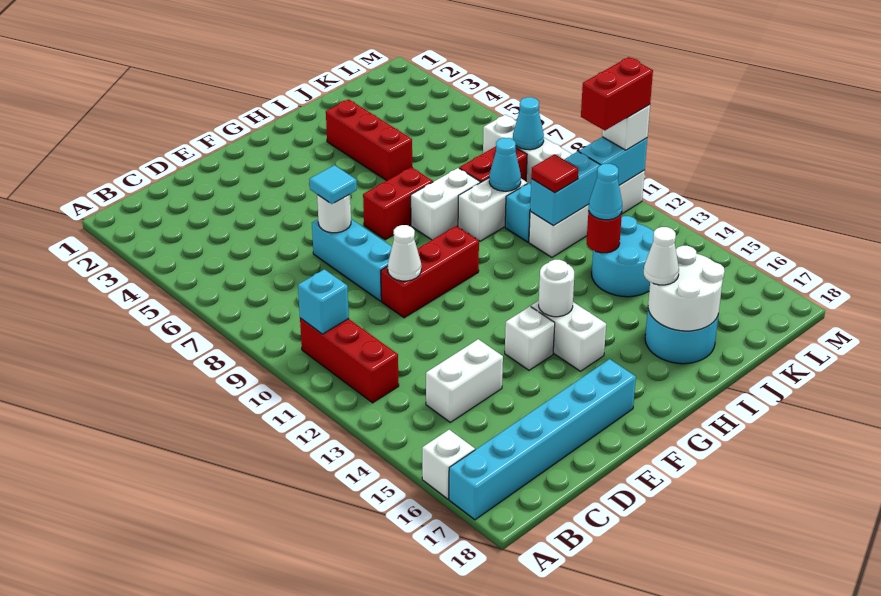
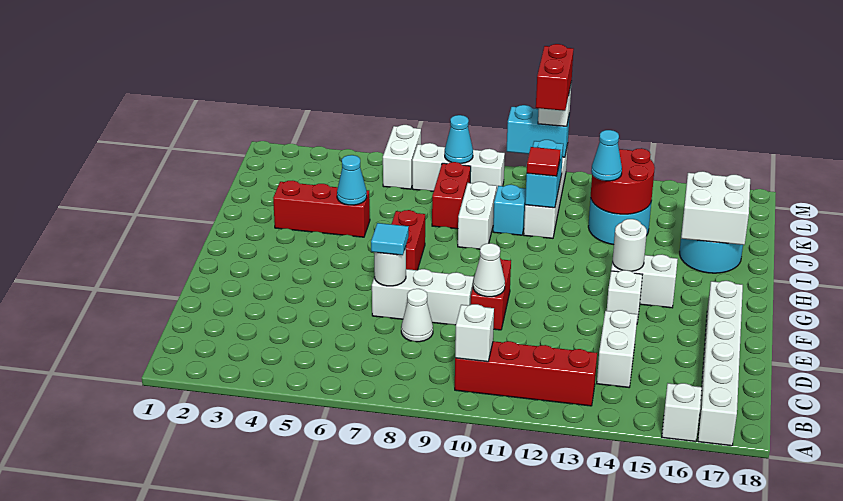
cyan 1x6 brick [449,359,636,520] -> white 1x6 brick [698,281,743,446]
red 1x3 brick [300,318,399,403] -> red 1x4 brick [455,341,597,406]
cyan 1x1 brick [298,269,349,334] -> white 1x1 brick [455,304,494,362]
cyan 1x3 brick [312,219,392,301] -> white 1x3 brick [372,269,474,325]
red 1x3 brick [381,226,479,318] -> red 1x2 brick [471,258,511,330]
white 1x2 brick [411,168,480,240] -> white 1x2 brick moved to [383,125,421,189]
white 2x2 round brick [648,246,724,331] -> white 2x2 brick [681,171,750,245]
white 1x1 cone [644,227,679,285] -> white 1x1 cone moved to [401,289,433,342]
cyan 1x1 cone [489,138,521,191] -> cyan 1x1 cone moved to [337,155,367,205]
red 1x1 round brick [587,210,622,253] -> red 2x2 round brick [591,148,655,214]
cyan 1x2 brick [579,137,647,185] -> cyan 1x2 brick turned to [507,105,570,157]

